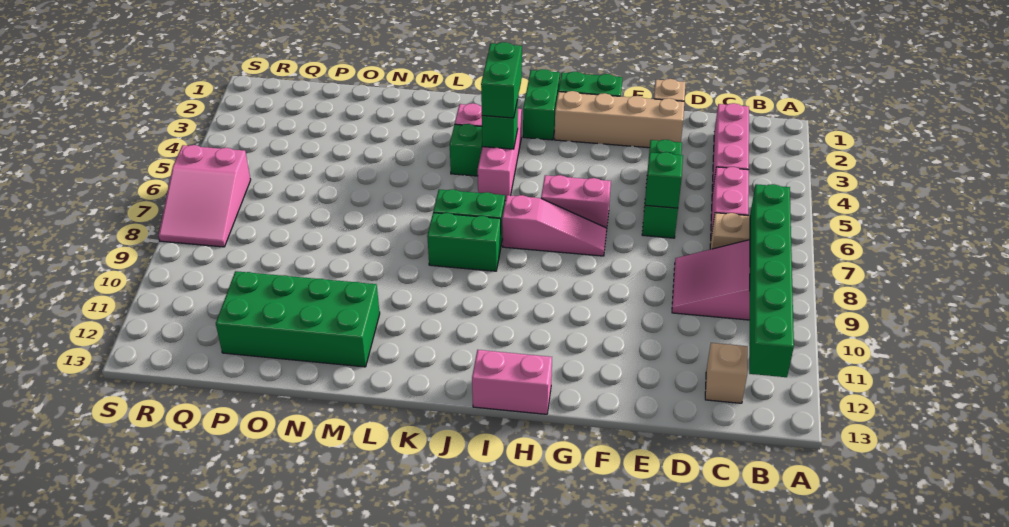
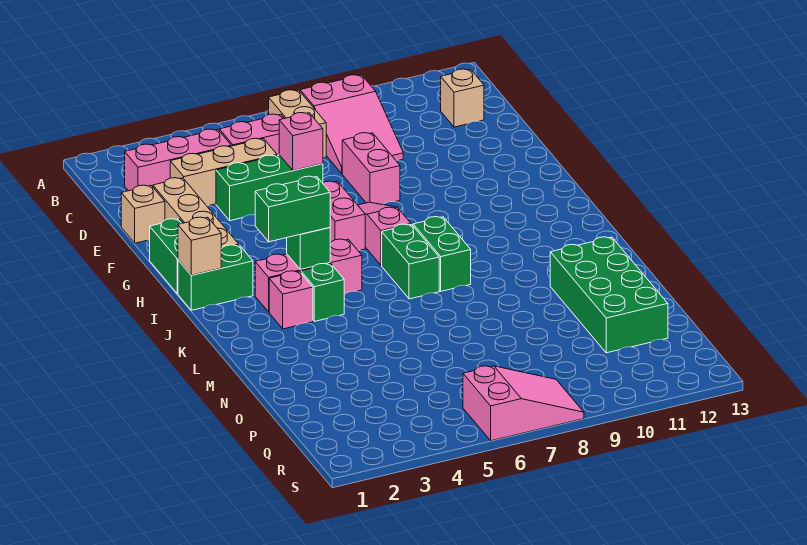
green 1x6 brick [749,184,794,377] -> none
none -> tan 1x3 brick [170,138,277,206]
green 1x1 brick [645,152,683,208] -> pink 1x1 brick [279,113,323,171]
pink 1x2 brick [472,350,552,414] -> pink 1x2 brick moved to [342,133,400,205]
none -> tan 1x1 brick [178,217,221,275]

